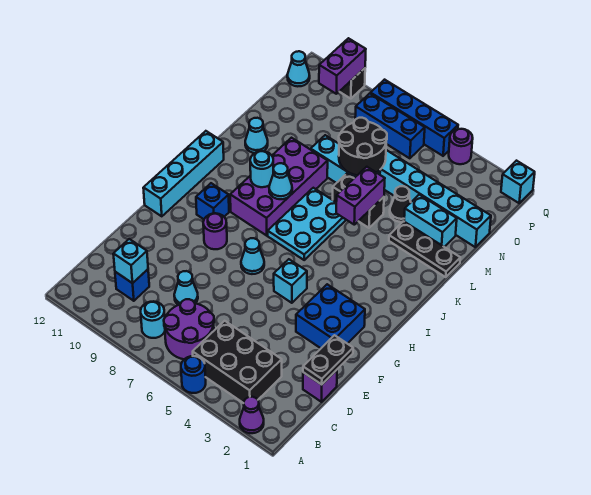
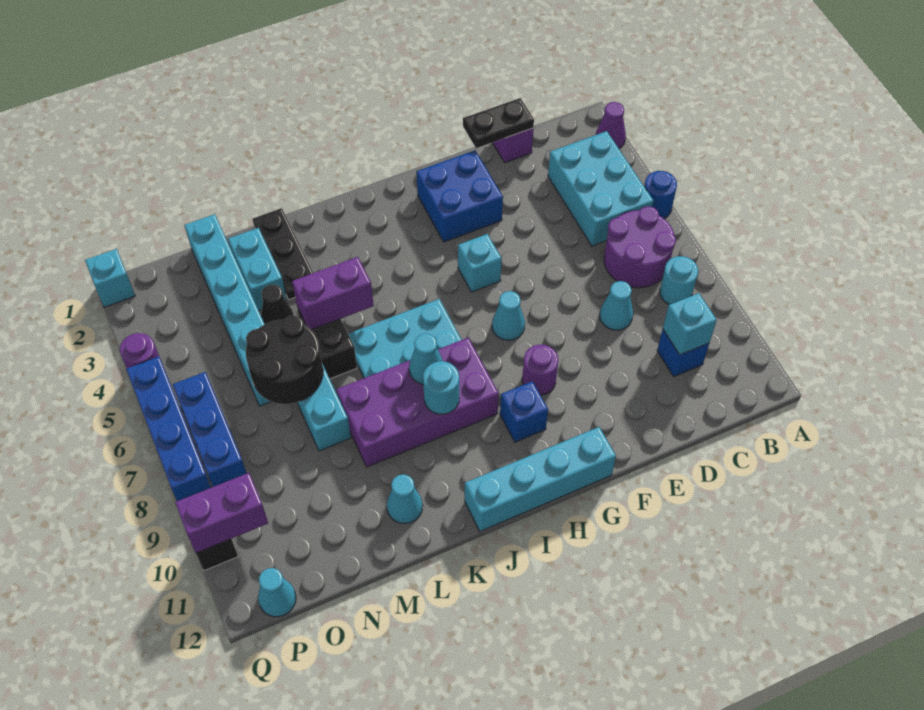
black 2x3 brick [193,321,282,403] -> cyan 2x3 brick [548,131,653,246]

